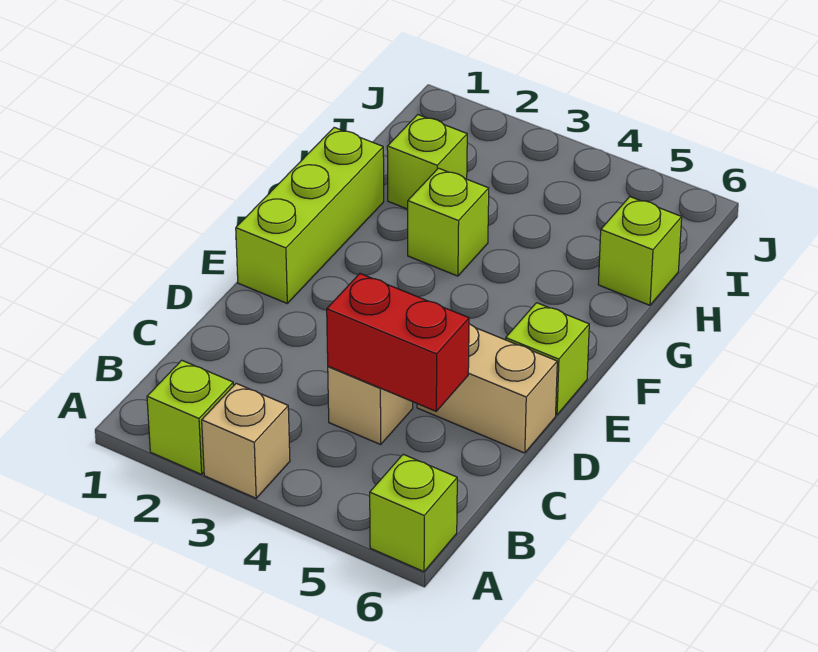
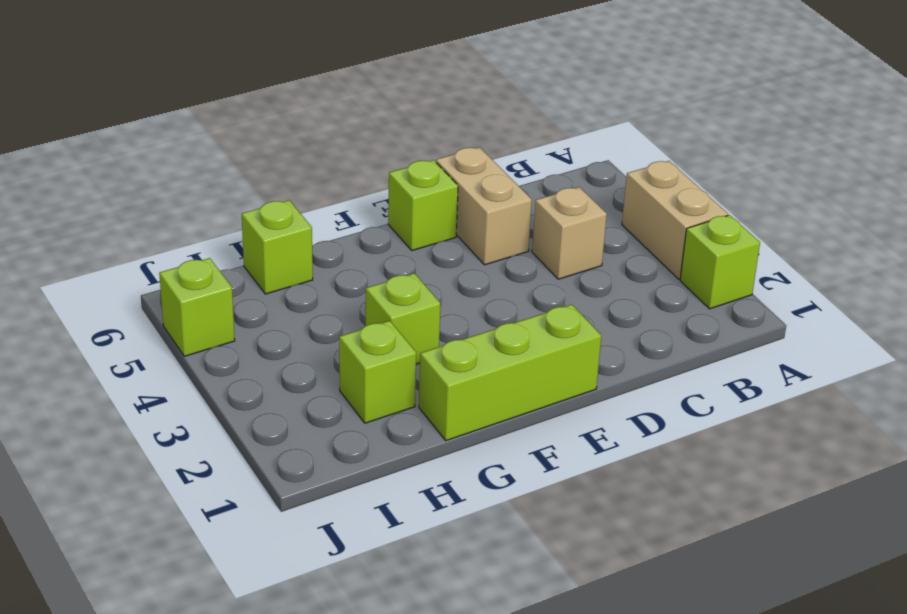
tan 1x1 brick [202,383,290,498] -> tan 1x2 brick [622,161,728,279]
lime 1x1 brick [370,454,457,572] -> lime 1x1 brick moved to [159,258,235,356]
red 1x2 brick [327,274,469,411] -> none

